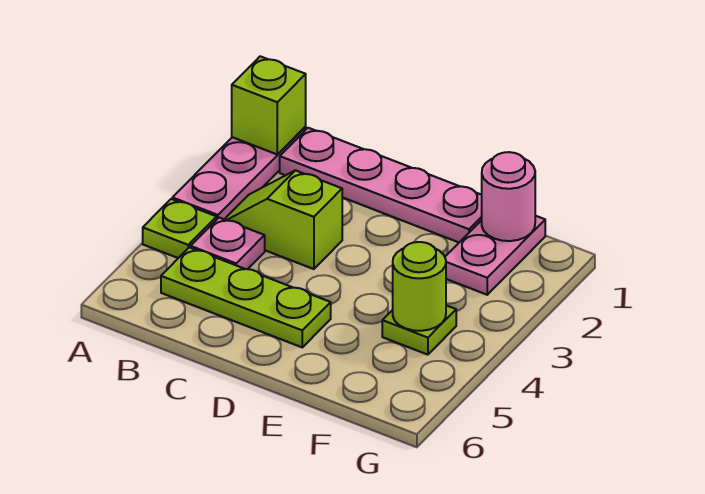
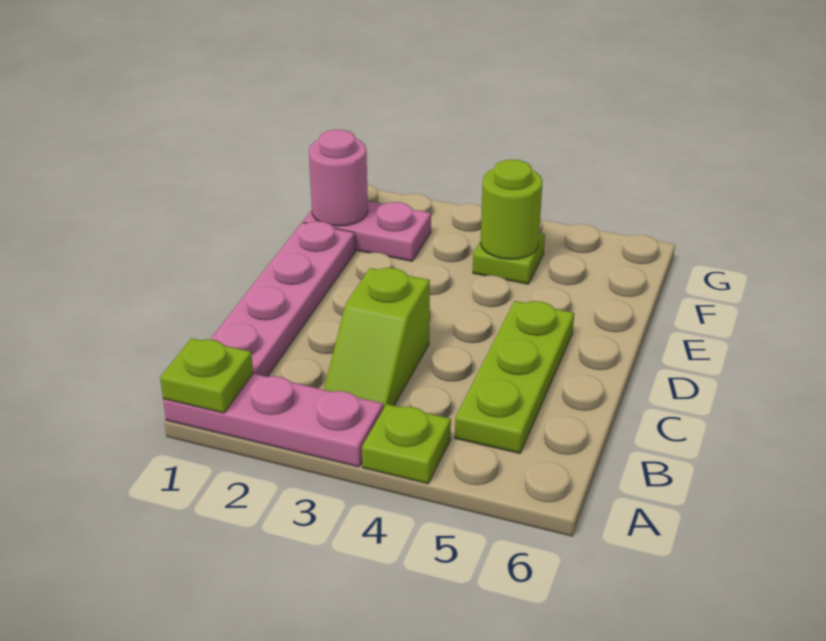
lime 1x1 brick [232,56,306,155] -> lime 1x1 plate [160,338,253,413]
pink 1x1 plate [191,218,265,269] -> none

